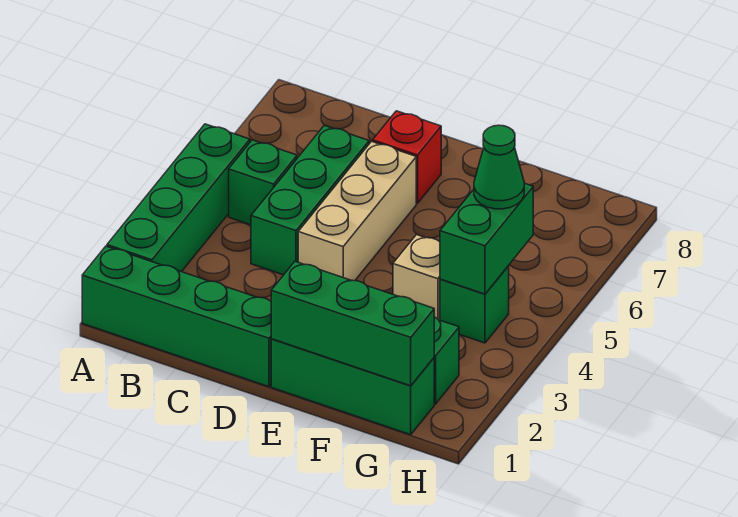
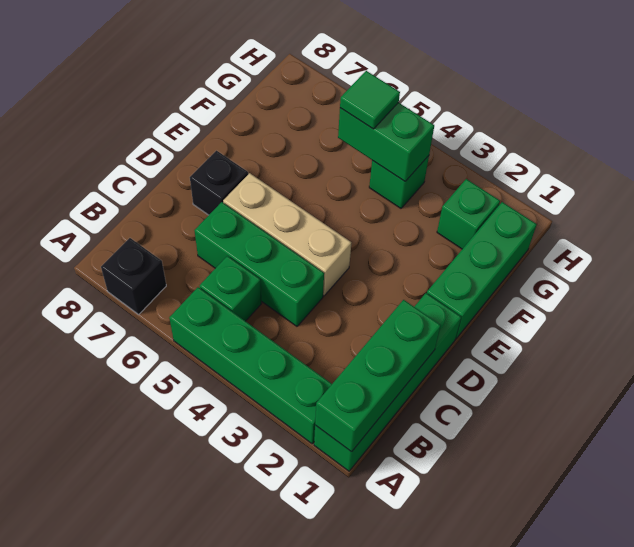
none -> black 1x1 brick [101,238,166,314]
red 1x1 brick [373,111,441,203] -> black 1x1 brick [190,151,248,215]
green 1x3 brick [271,261,434,386] -> green 1x3 brick moved to [315,300,441,452]
tan 1x1 brick [393,235,440,320] -> none
green 1x1 cone [474,125,524,209] -> green 1x1 tile [340,71,400,129]

